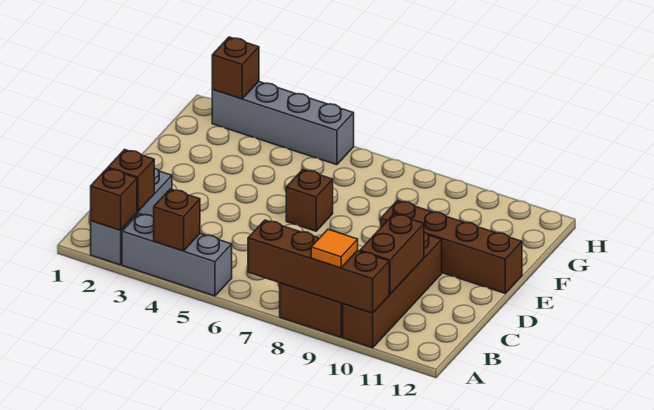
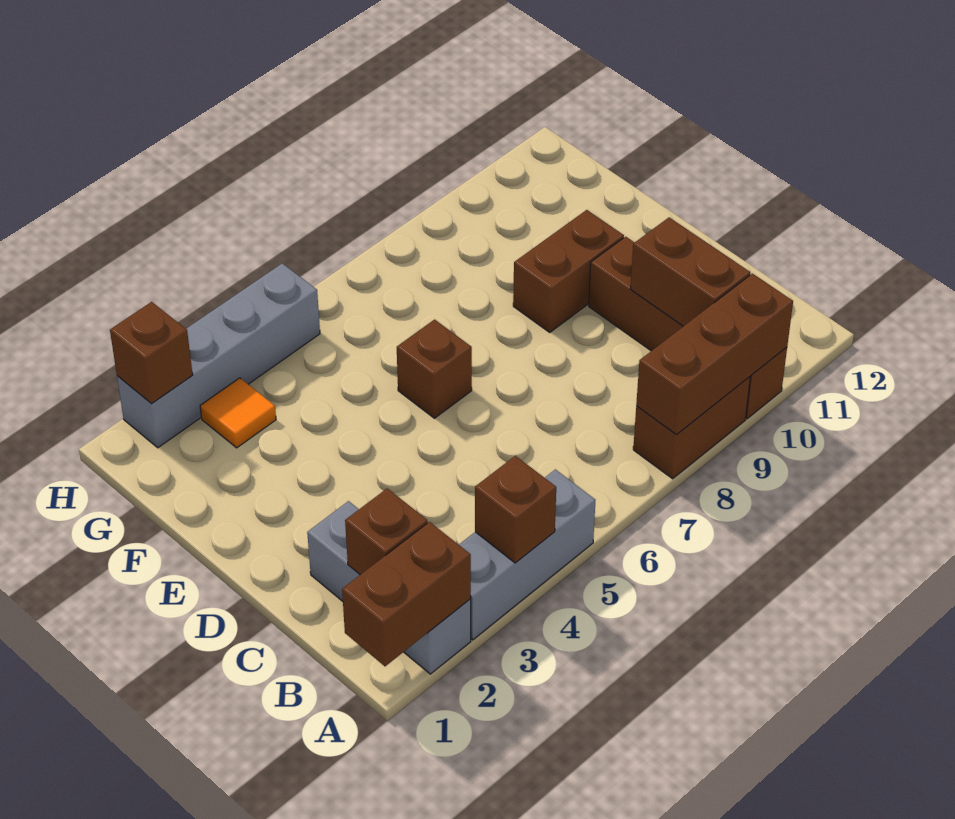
brown 1x1 brick [91,168,137,230] -> brown 1x2 brick [342,522,471,666]
brown 1x4 brick [248,220,389,313] -> brown 1x3 brick [636,274,793,435]
orange 1x1 tile [311,229,358,268] -> orange 1x1 tile moved to [200,378,276,448]
brown 1x4 brick [381,201,522,293] -> brown 1x2 brick [513,210,624,332]

